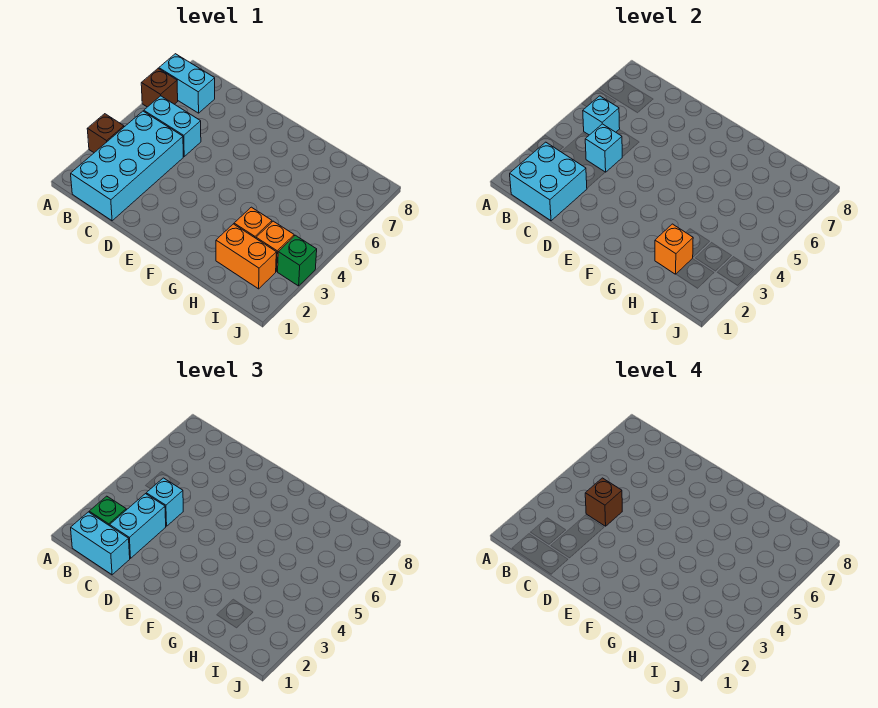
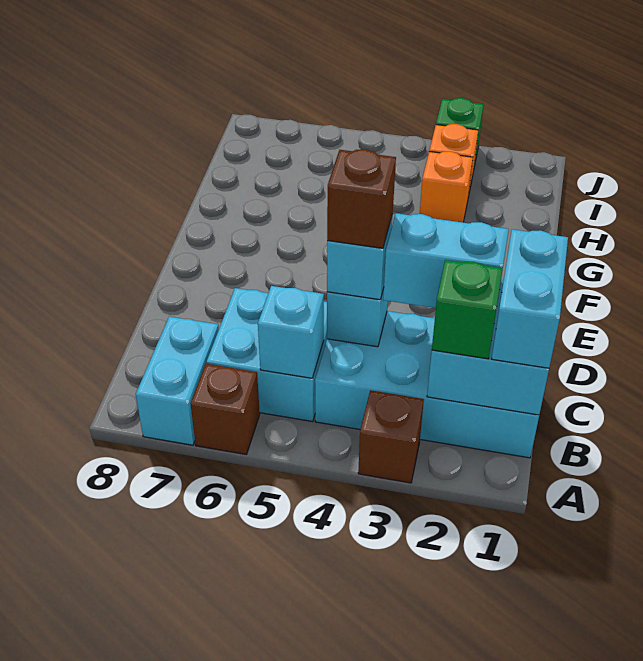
cyan 1x2 brick [144,96,201,156] -> cyan 2x2 brick [207,288,327,422]
orange 1x2 brick [216,224,276,289] -> none
orange 1x1 brick [655,224,693,274] -> none

